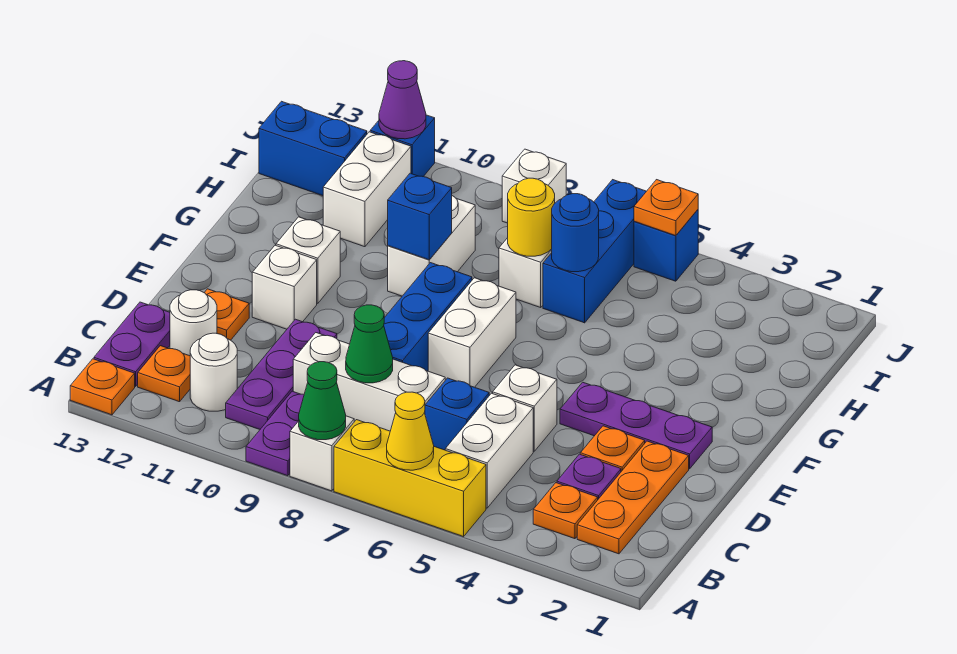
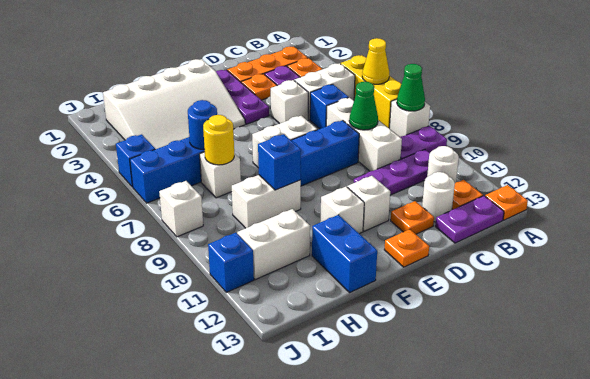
none -> white 3x4 slope [103,59,245,149]
blue 1x2 brick [259,101,367,196] -> blue 1x2 brick moved to [312,215,377,292]
orange 1x1 plate [634,180,698,236] -> orange 1x1 plate moved to [384,229,429,267]
purple 1x1 cone [379,61,426,139] -> none

